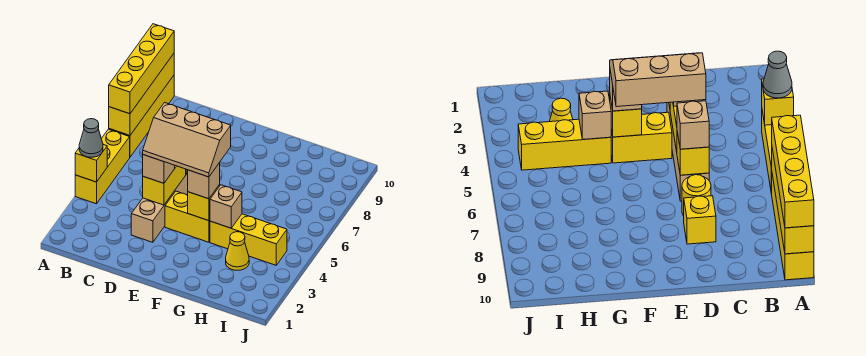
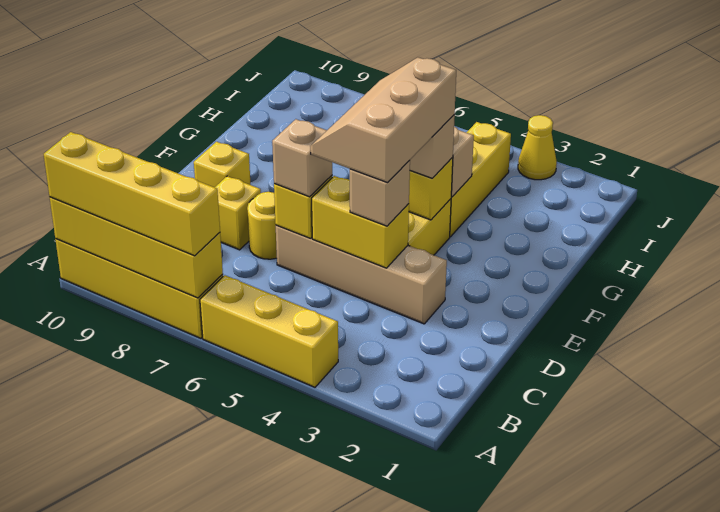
yellow 1x1 brick [75,144,107,182] -> yellow 1x1 brick moved to [194,142,251,188]
grey 1x1 cone [79,119,103,157] -> none
tan 2x3 slope [143,103,231,177] -> tan 2x3 slope turned to [310,57,456,183]
yellow 1x1 cone [226,232,249,270] -> yellow 1x1 cone moved to [518,115,557,180]

